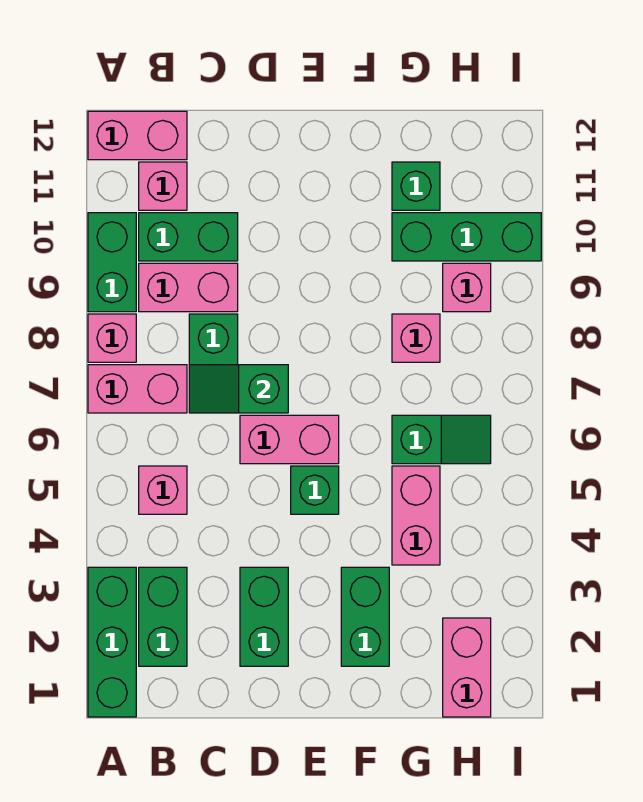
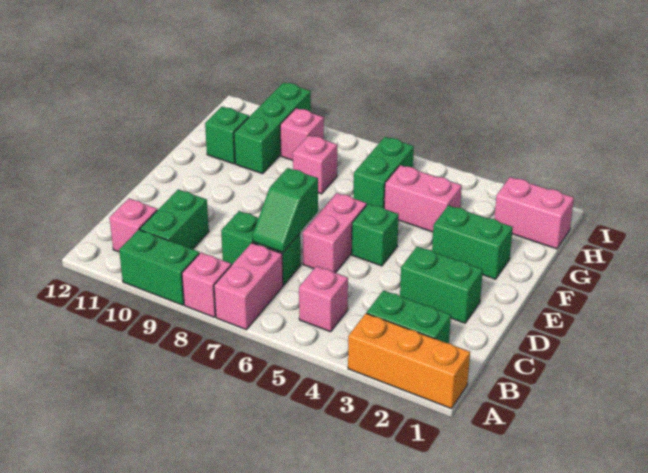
green 1x3 brick [88,567,136,717] -> orange 1x3 brick [348,313,470,409]
pink 1x2 brick [88,111,187,160] -> none
pink 1x2 brick [139,263,238,312] -> none
green 1x2 slope [392,415,491,464] -> green 1x2 brick [353,137,414,208]

